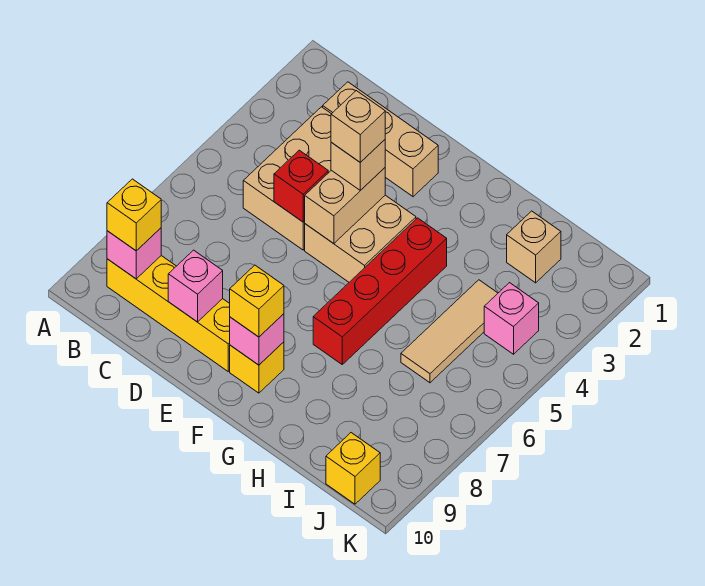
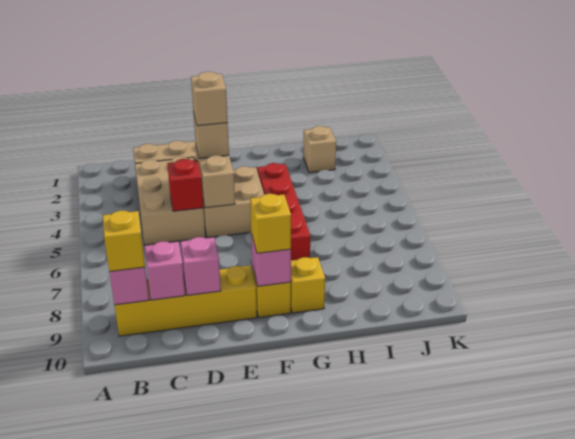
tan 1x3 tile [401,280,498,383] -> none
pink 1x1 brick [484,283,539,354] -> pink 1x1 brick moved to [145,241,185,300]
yellow 1x1 brick [326,433,380,504] -> yellow 1x1 brick moved to [291,257,325,313]

